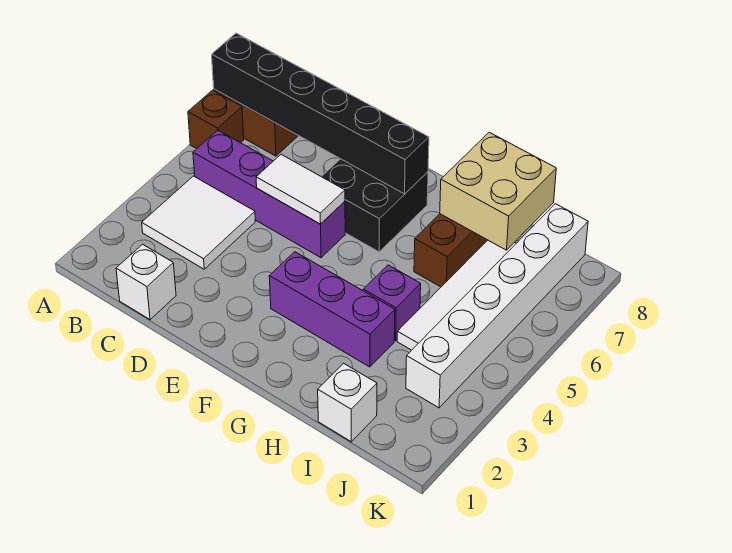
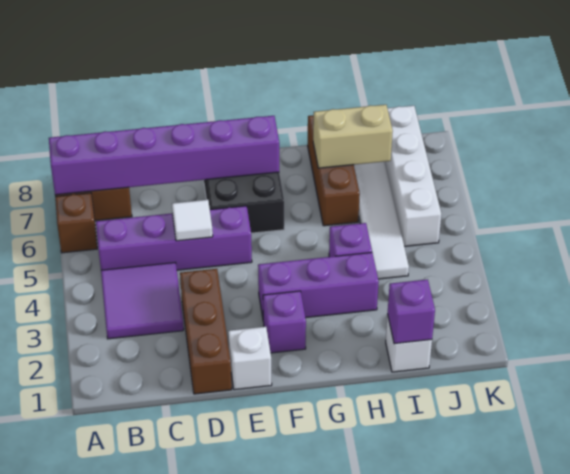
black 1x6 brick [212,33,429,194] -> purple 1x6 brick [49,116,279,195]
white 2x2 tile [142,176,255,269] -> purple 2x2 tile [101,263,184,339]
white 1x1 brick [116,244,176,320] -> white 1x1 brick moved to [228,327,272,390]
none -> brown 1x3 brick [180,269,232,394]
white 1x2 tile [256,154,345,224] -> white 1x1 tile [172,200,213,241]
none -> purple 1x1 brick [263,291,306,353]
tan 2x2 brick [440,132,556,250] -> tan 1x2 brick [313,105,393,168]
none -> purple 1x1 brick [388,279,435,344]
white 1x6 brick [406,204,588,408] -> white 1x4 brick [385,106,441,246]

